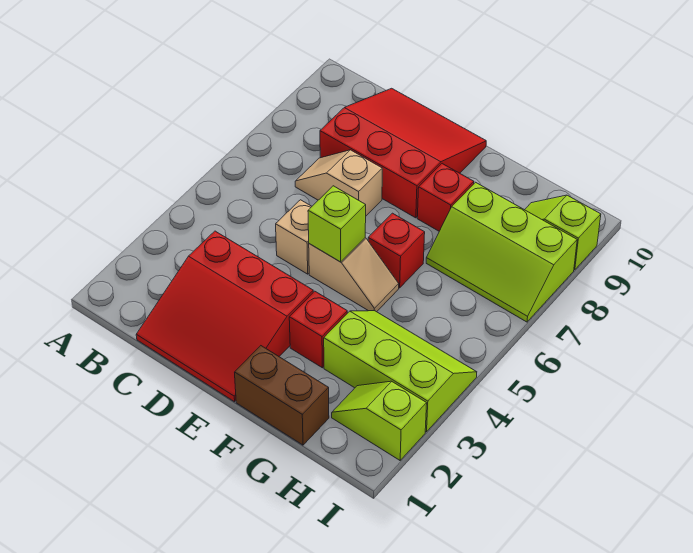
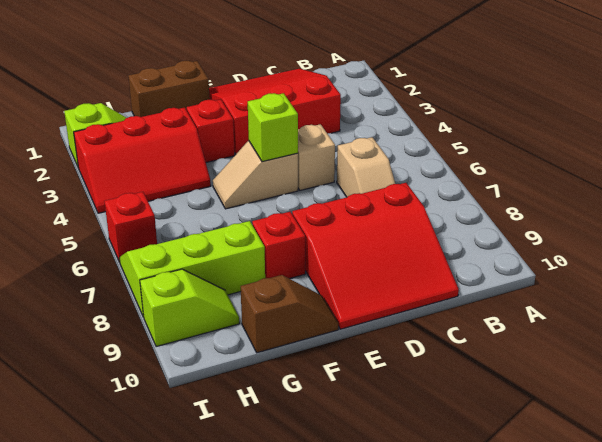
tan 1x2 slope [295,150,382,216] -> tan 1x2 slope turned to [337,137,395,197]
red 1x1 brick [368,213,425,288] -> red 1x1 brick moved to [105,192,157,262]
none -> brown 1x2 slope [241,275,338,353]
lime 2x3 slope [324,311,477,432] -> red 2x3 slope [74,107,211,213]

